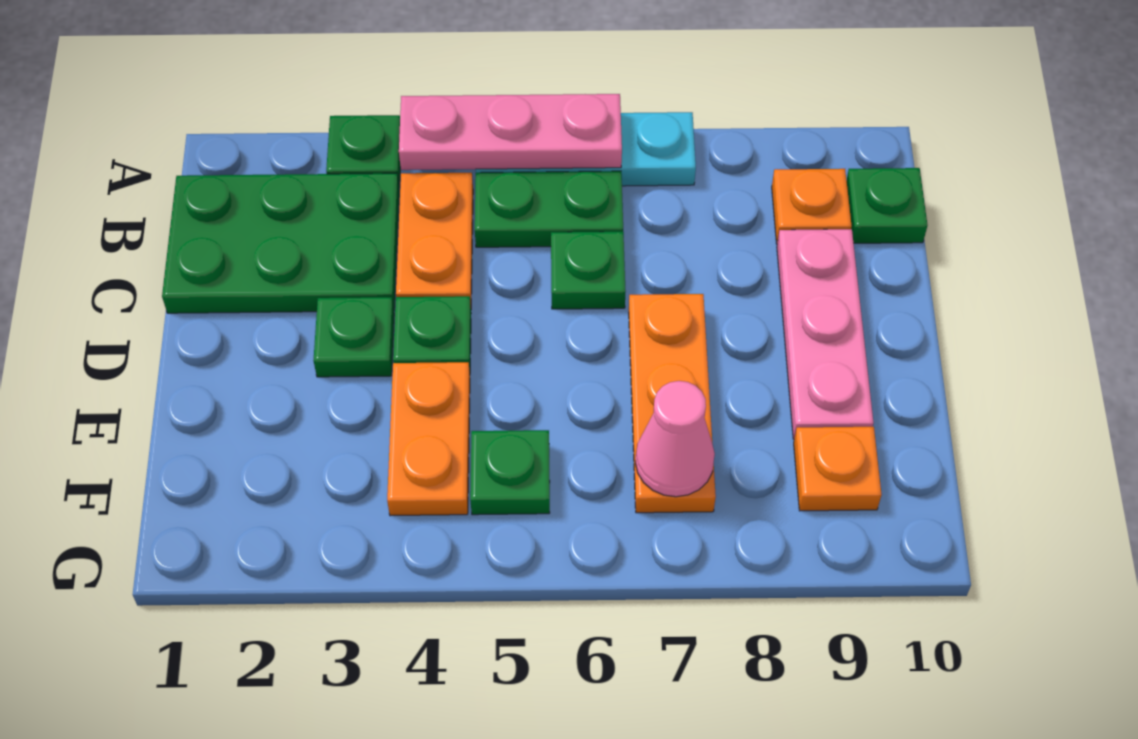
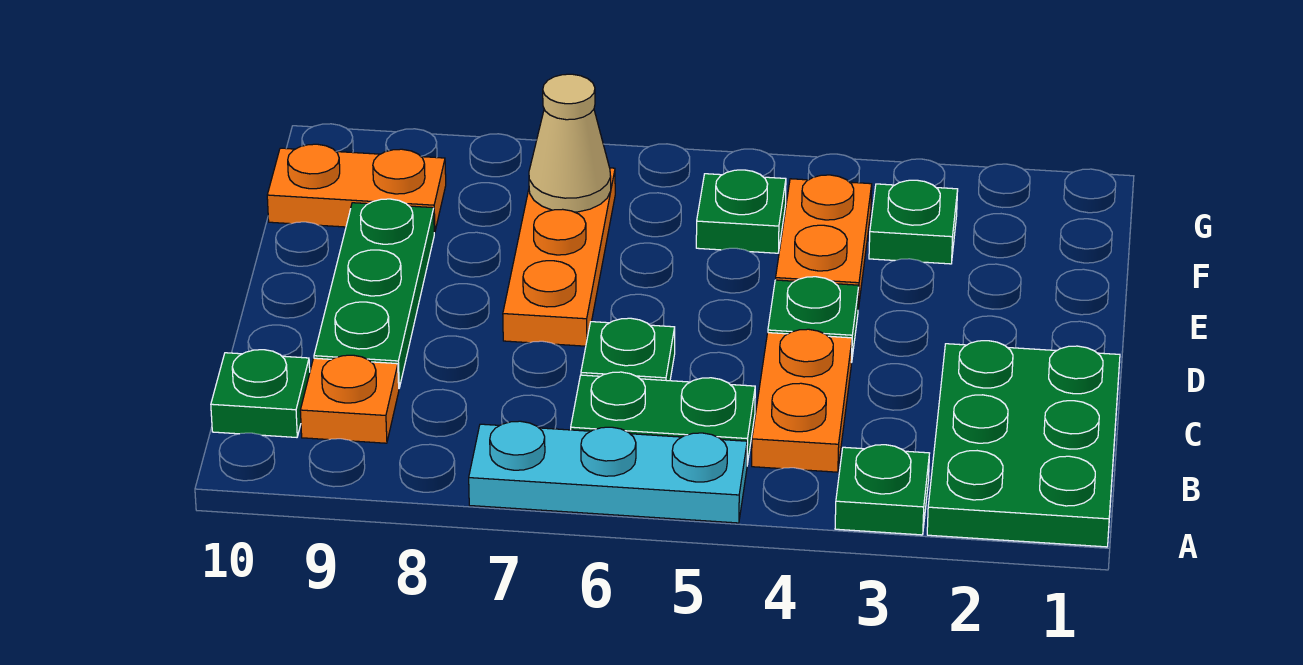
pink 1x3 plate [399,94,622,170] -> none
green 2x3 plate [162,173,399,313] -> green 2x3 plate turned to [927,341,1120,547]
pink 1x3 plate [777,229,874,439] -> green 1x3 plate [314,199,434,388]
green 1x1 plate [313,297,394,377] -> green 1x1 plate moved to [869,180,958,264]
pink 1x1 cone [635,381,715,497] -> tan 1x1 cone [529,74,611,212]
orange 1x1 plate [794,427,882,511] -> orange 1x2 plate [267,144,446,232]

